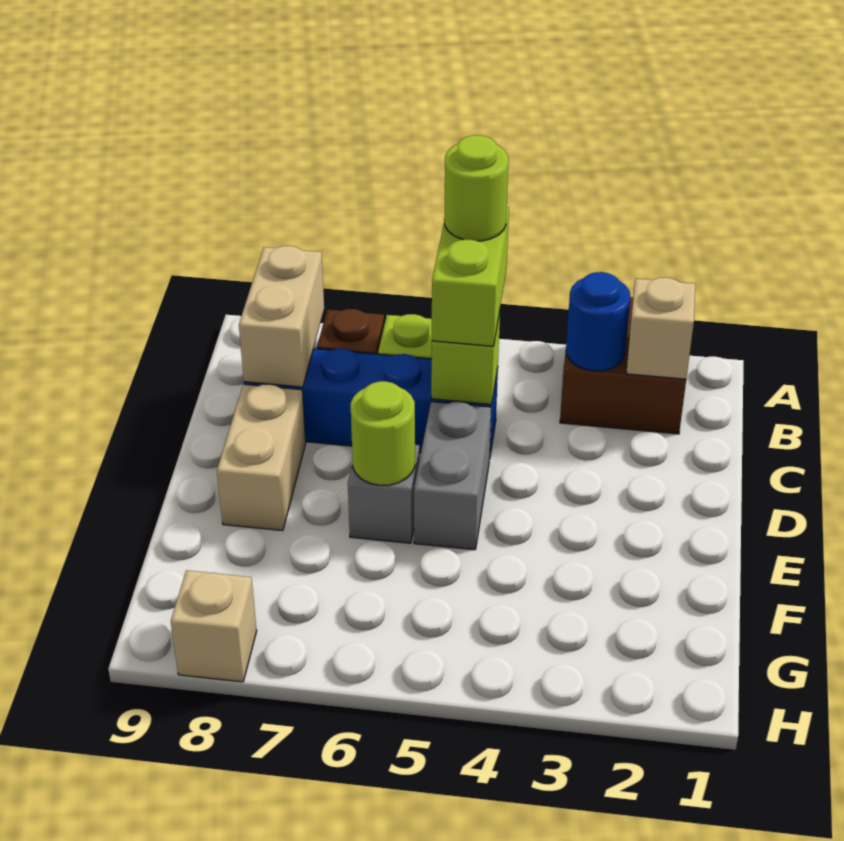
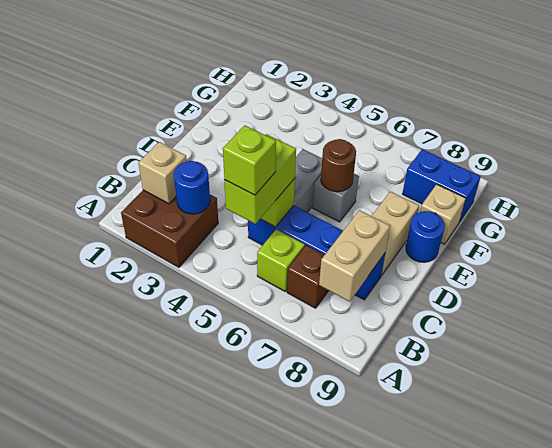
lime 1x1 round brick [444,135,508,241] -> lime 1x1 brick [223,125,276,195]
lime 1x1 round brick [351,381,415,485] -> brown 1x1 round brick [321,139,356,192]
none -> blue 1x1 round brick [406,211,445,262]
none -> blue 1x2 brick [402,149,481,221]
tan 1x1 brick [171,570,257,682] -> tan 1x1 brick moved to [420,184,466,244]

